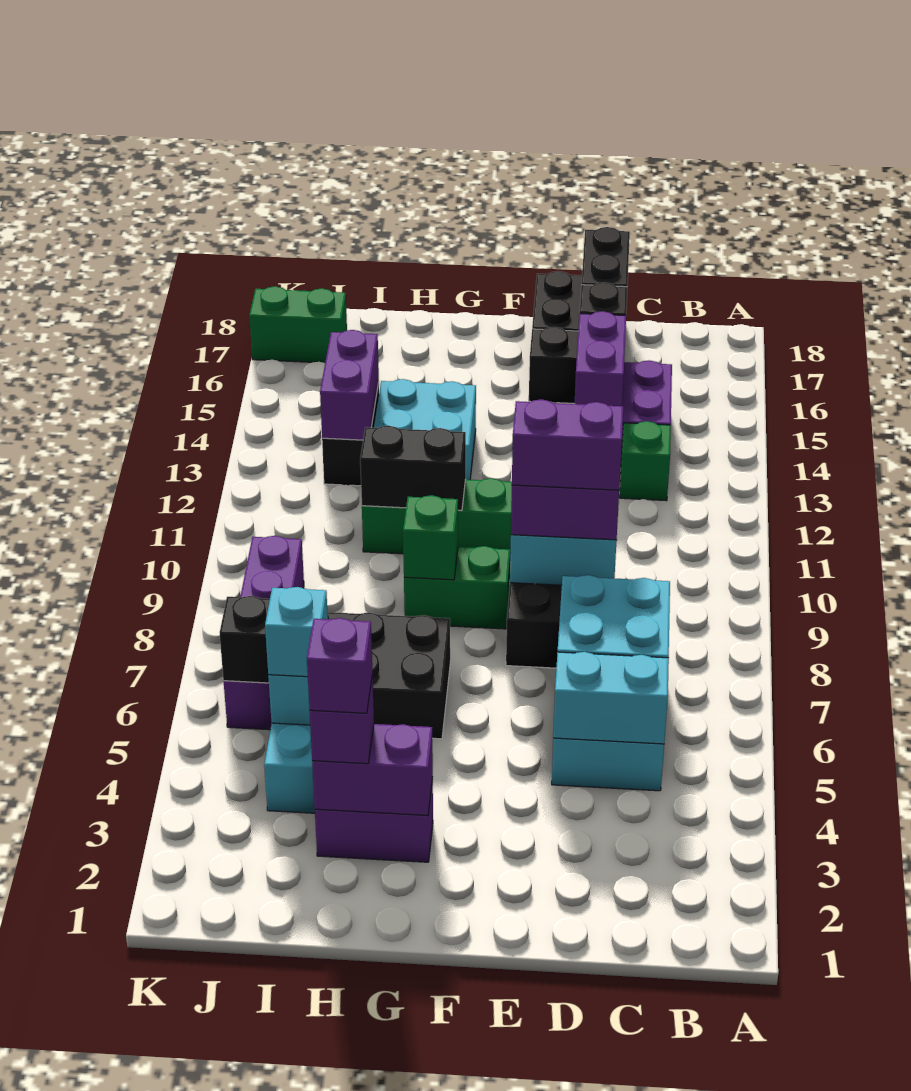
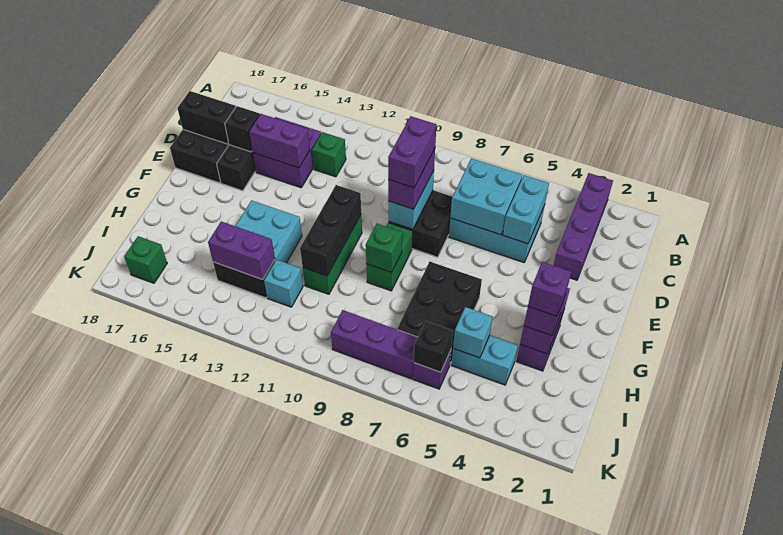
none -> purple 1x4 brick [554,173,613,280]
black 1x2 brick [360,426,466,511] -> black 1x3 brick [300,185,361,276]
cyan 1x1 brick [265,587,328,677] -> cyan 1x1 brick moved to [264,260,303,307]
green 1x2 brick [249,286,347,363] -> green 1x1 brick [124,236,167,283]

